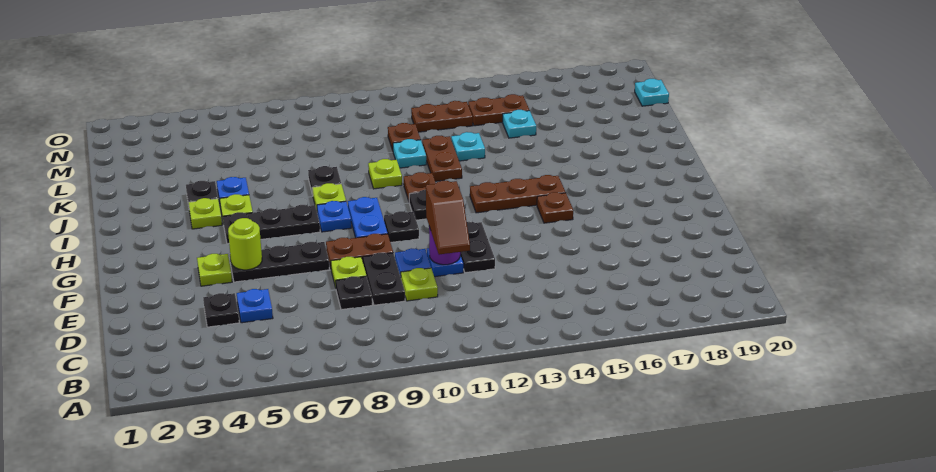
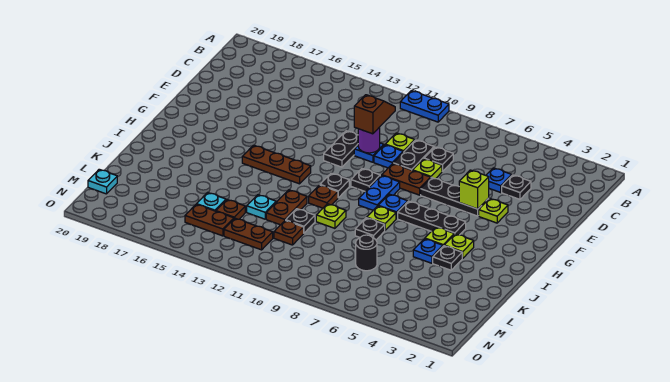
none -> blue 1x2 plate [400,91,449,122]
lime 1x1 round brick [228,218,262,270] -> lime 1x1 brick [459,170,489,209]
brown 1x1 plate [537,192,573,223] -> brown 1x1 plate moved to [216,199,245,219]
cyan 1x1 plate [393,139,426,168] -> black 1x1 plate [286,209,315,233]
none -> black 1x1 round brick [356,235,377,271]

